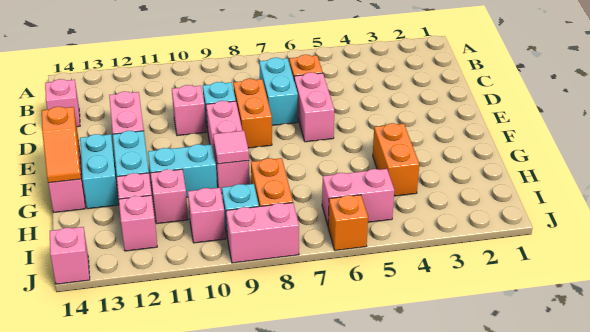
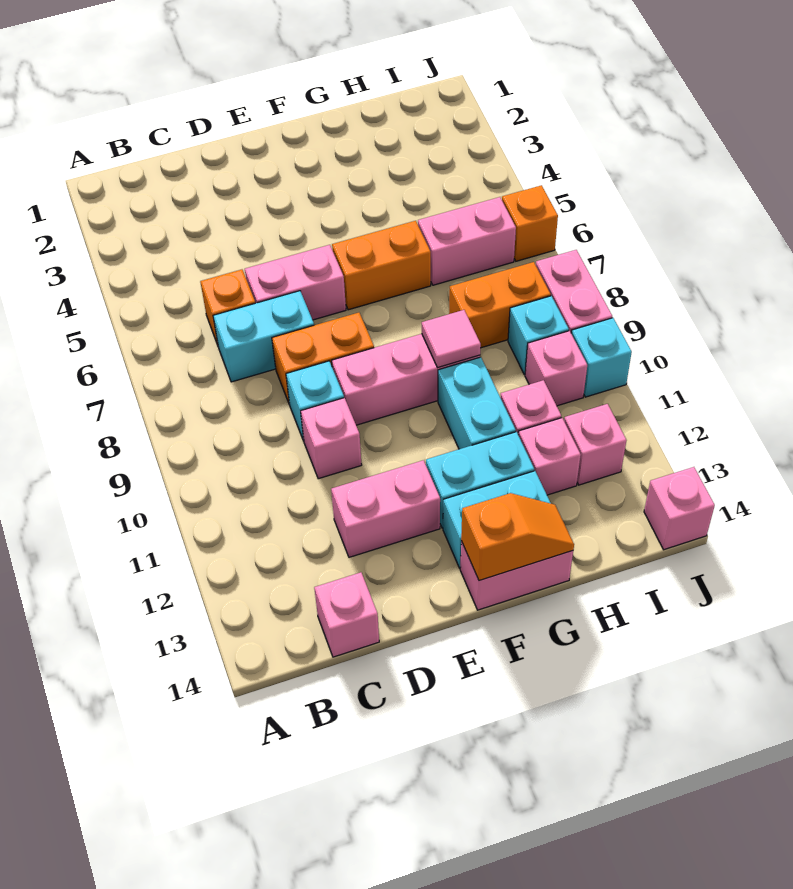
orange 1x2 brick [373,123,419,196] -> orange 1x2 brick moved to [332,221,431,310]
pink 1x2 brick [322,169,394,225] -> pink 1x2 brick turned to [418,197,516,285]
none -> cyan 1x1 brick [571,318,632,397]

